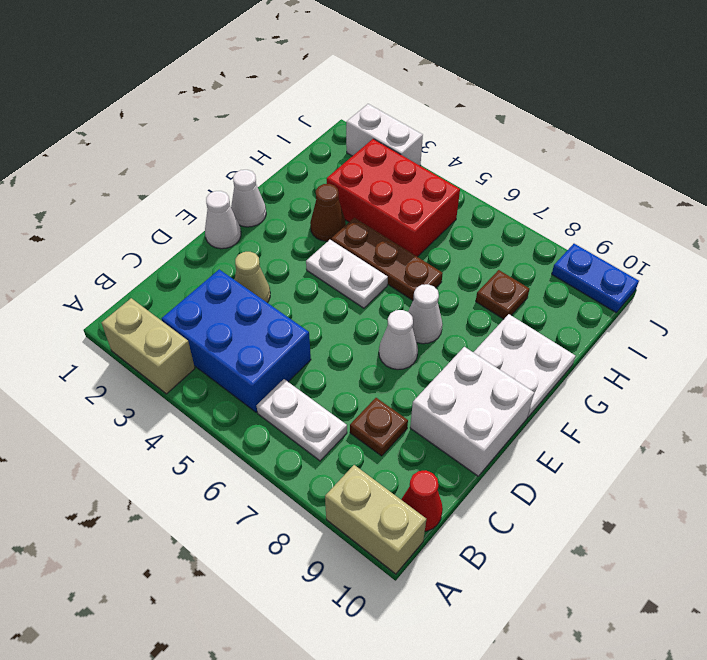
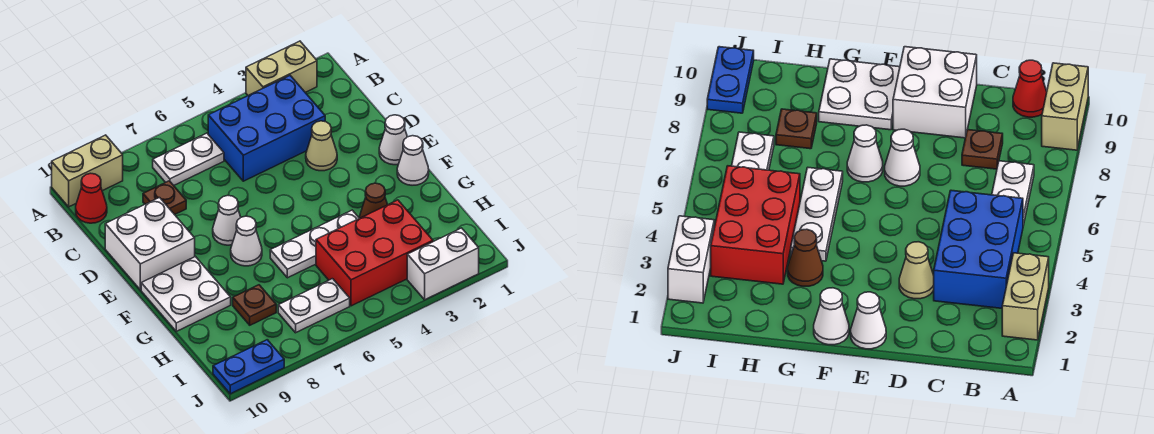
white 1x2 plate [306,240,388,308] -> white 1x2 plate moved to [278,279,350,333]
brown 1x3 plate [331,218,443,300] -> white 1x3 plate [270,210,359,278]

